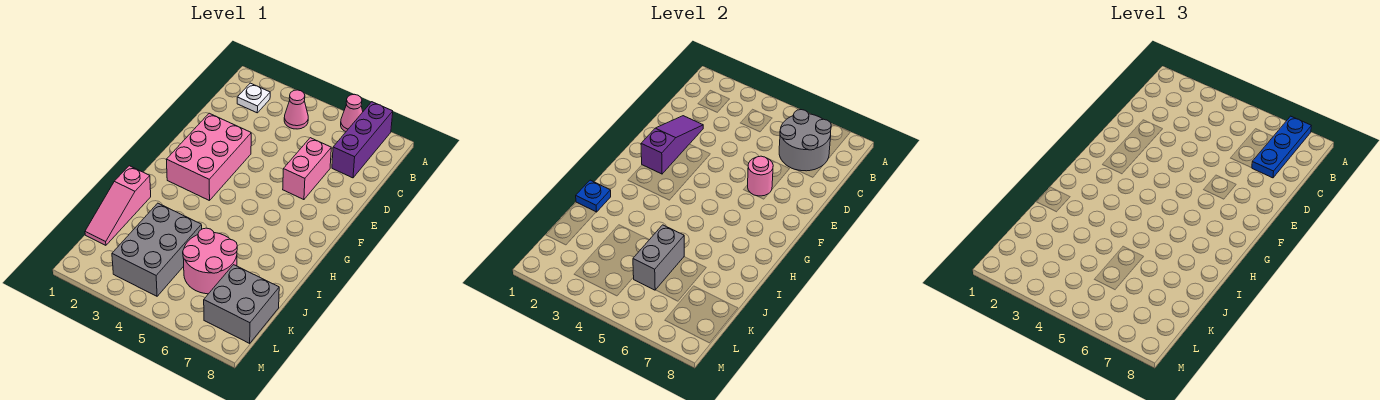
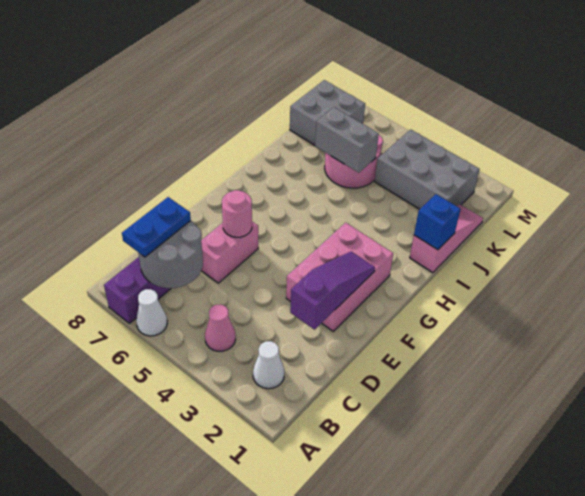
pink 1x1 cone [341,94,363,132] -> white 1x1 cone [136,289,167,336]
blue 1x3 plate [1252,116,1311,178] -> blue 1x2 plate [122,197,191,257]
white 1x1 plate [237,83,270,113] -> white 1x1 cone [253,341,284,389]
purple 1x3 slope [641,116,703,174] -> purple 1x3 slope turned to [290,252,375,330]
blue 1x1 plate [576,180,611,212] -> blue 1x1 brick [414,194,460,250]
grey 2x3 brick [112,203,202,296] -> grey 2x3 brick turned to [375,129,480,209]
grey 1x2 brick [633,225,684,290] -> grey 1x2 brick turned to [315,107,379,173]

